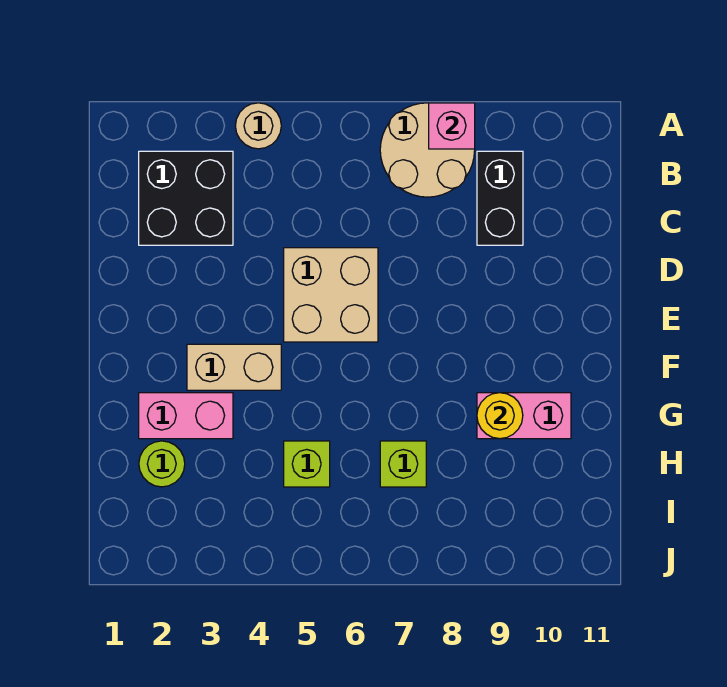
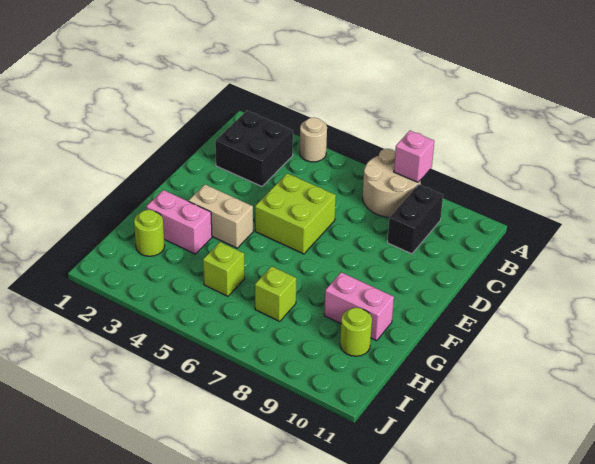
tan 2x2 brick [284,248,378,342] -> lime 2x2 brick [255,173,336,254]
yellow 1x1 round brick [477,393,523,439] -> none
none -> lime 1x1 round brick [340,308,372,356]

